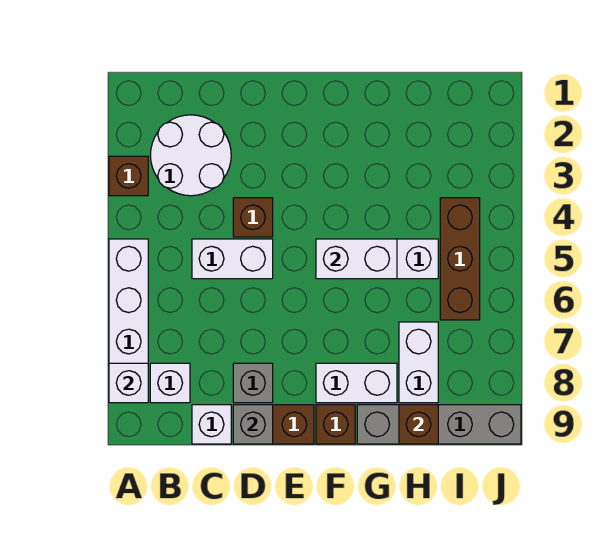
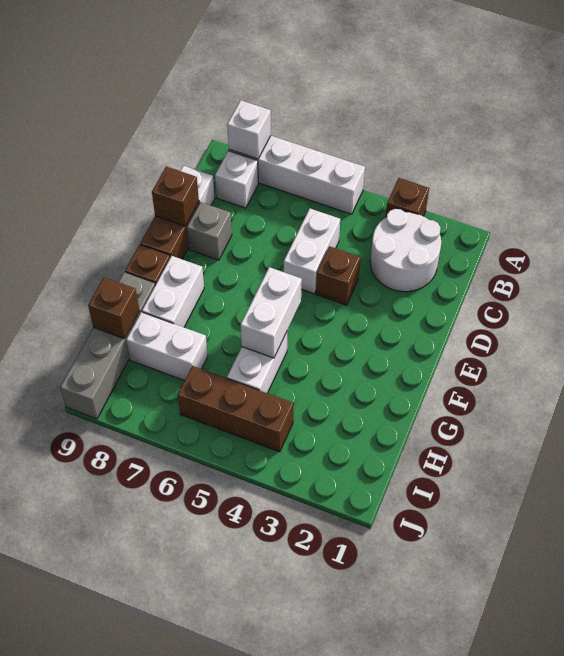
grey 1x1 brick [233,405,273,444] -> brown 1x1 brick [152,167,199,226]

